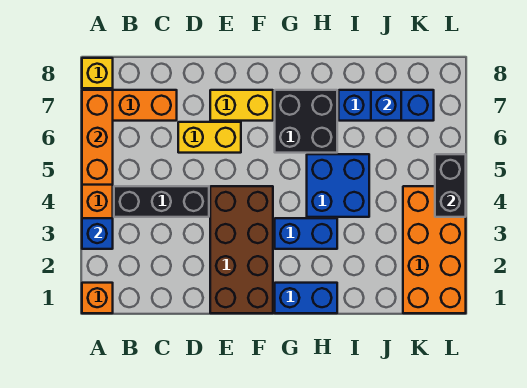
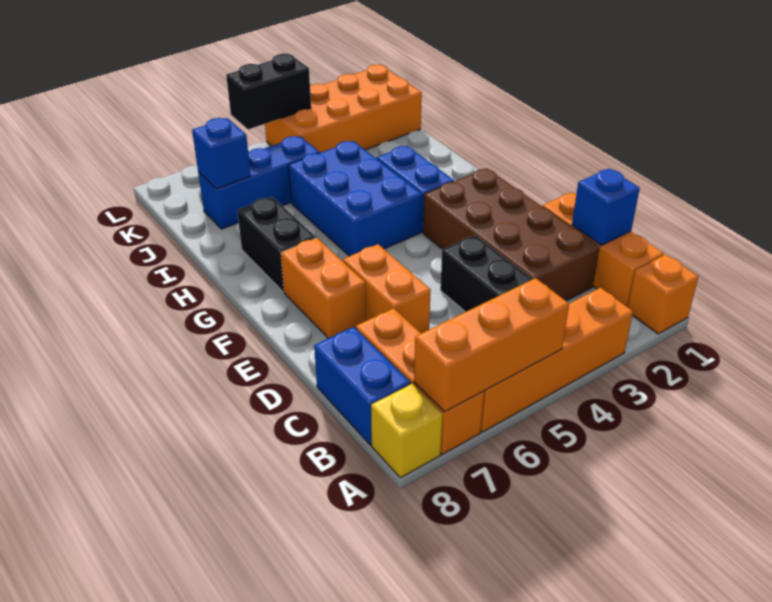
blue 1x1 brick [82,218,113,249] -> blue 1x1 brick moved to [572,169,640,245]
none -> orange 1x3 brick [542,192,664,307]
yellow 1x2 brick [178,122,241,153] -> orange 1x2 brick [343,244,431,333]
brown 2x4 brick [210,186,273,313] -> brown 2x4 brick turned to [423,168,599,301]
yellow 1x2 brick [210,90,273,121] -> orange 1x2 brick [281,238,366,338]
blue 1x2 brick [275,283,337,313] -> blue 1x2 brick moved to [314,327,411,445]
black 2x2 brick [275,90,337,153] -> black 1x2 brick [237,197,316,292]
blue 2x2 brick [307,154,369,217] -> blue 2x3 brick [288,141,421,256]
blue 1x3 brick [339,90,434,121] -> blue 1x3 brick turned to [198,136,320,229]

